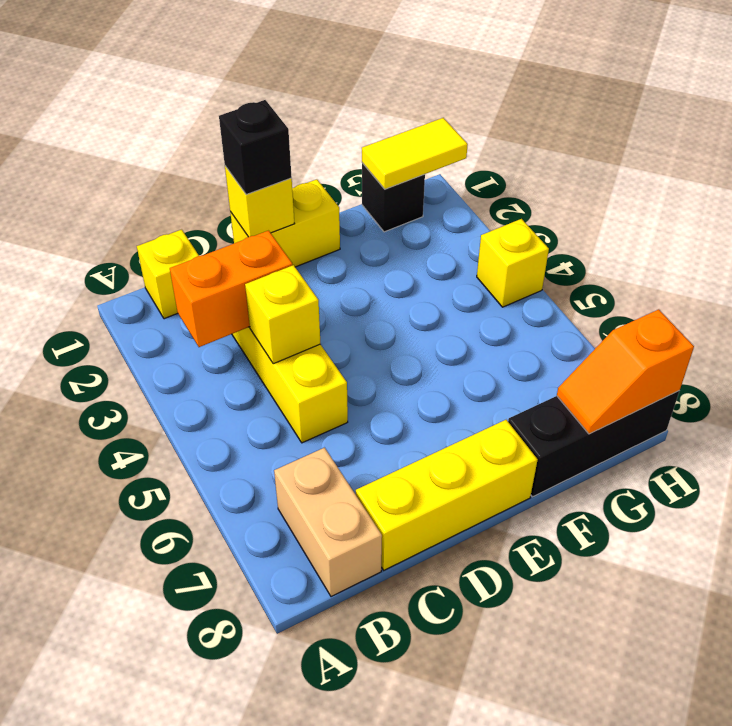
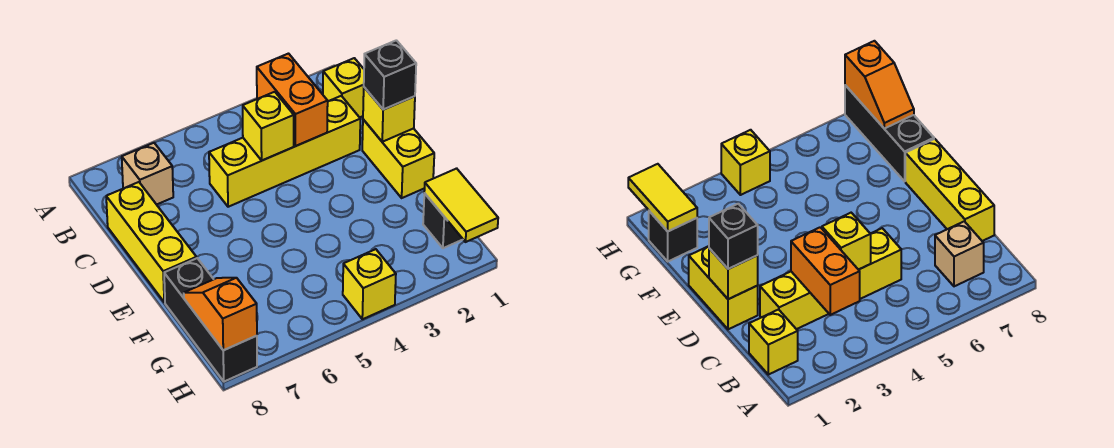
tan 1x2 brick [274,448,382,597] -> tan 1x1 brick [122,143,173,205]

